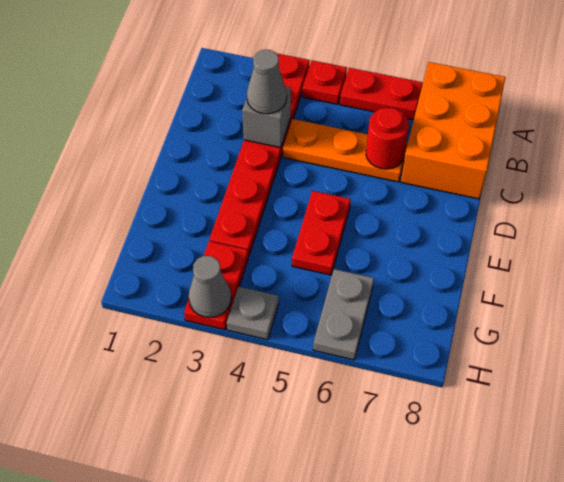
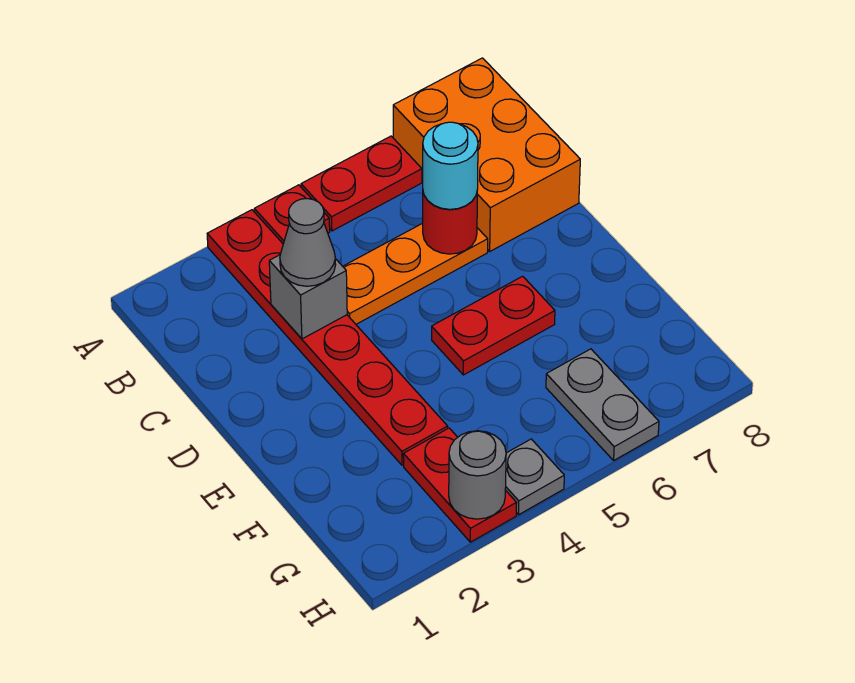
none -> cyan 1x1 round brick [423,122,478,209]
red 1x2 plate [292,191,351,275] -> red 1x2 plate turned to [432,276,555,375]
grey 1x1 cone [189,256,231,317] -> grey 1x1 round brick [449,431,506,519]

